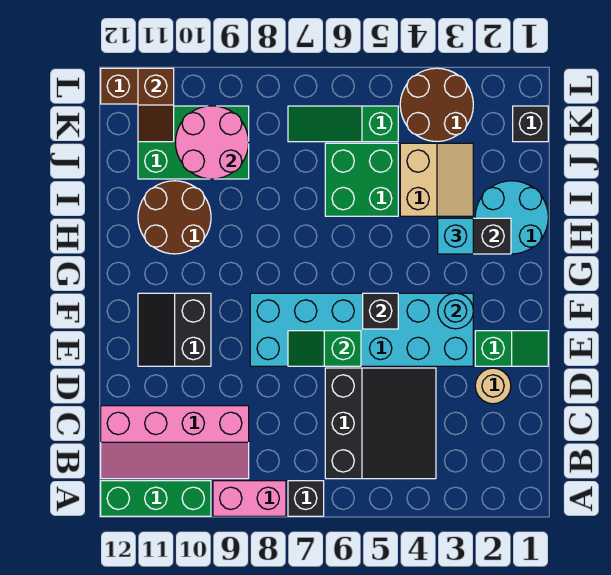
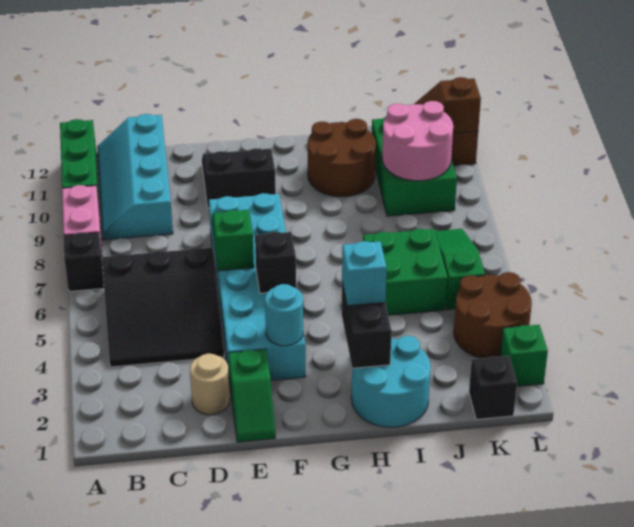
pink 2x4 slope [101,406,249,479] -> cyan 2x4 slope [97,114,173,240]
tan 2x2 slope [400,143,473,216] -> none
none -> green 1x1 brick [500,325,548,386]

